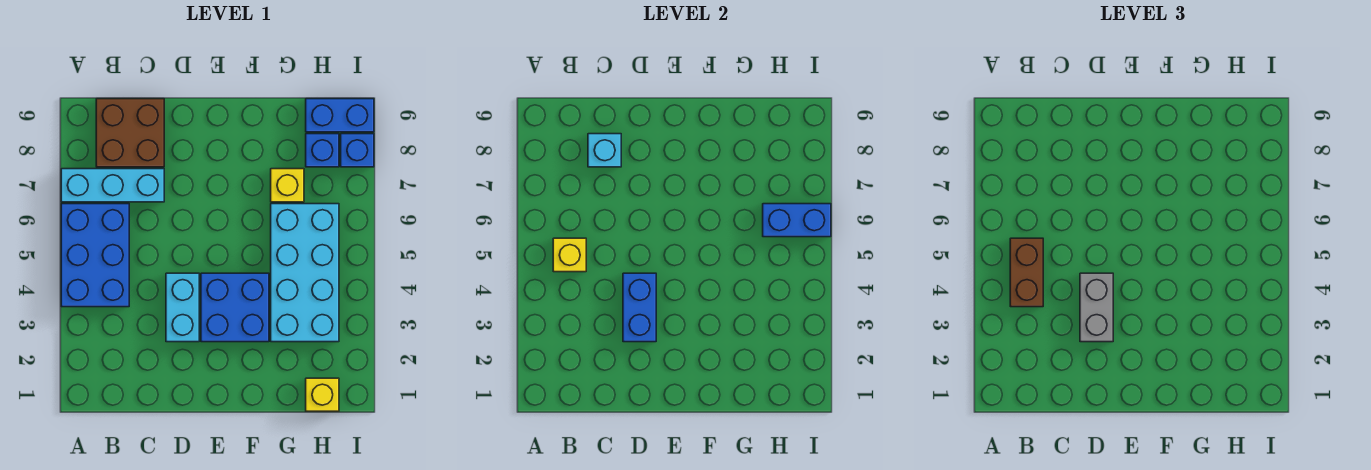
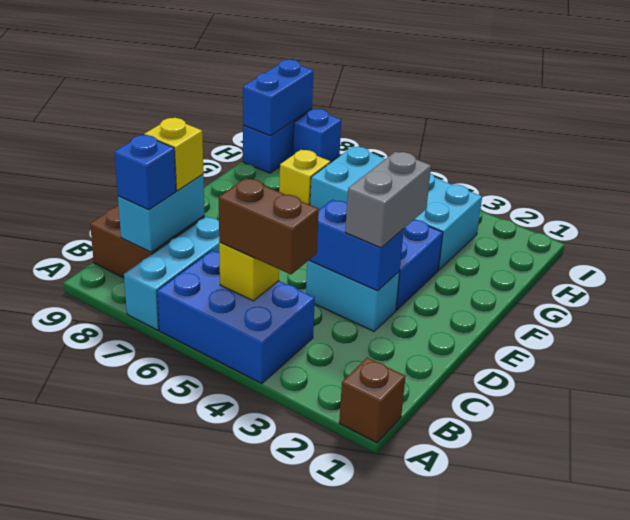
none -> brown 1x1 brick [339,358,406,443]
cyan 1x1 brick [588,134,621,167] -> cyan 1x2 brick [118,174,204,252]
grey 1x2 brick [1080,273,1113,342] -> grey 1x2 brick turned to [345,152,431,248]
yellow 1x1 brick [306,378,339,411] -> yellow 1x1 brick moved to [144,118,203,191]
blue 1x2 brick [763,204,831,237] -> blue 1x2 brick moved to [243,60,313,136]
blue 1x1 brick [306,134,339,167] -> blue 1x1 brick moved to [115,135,176,210]

